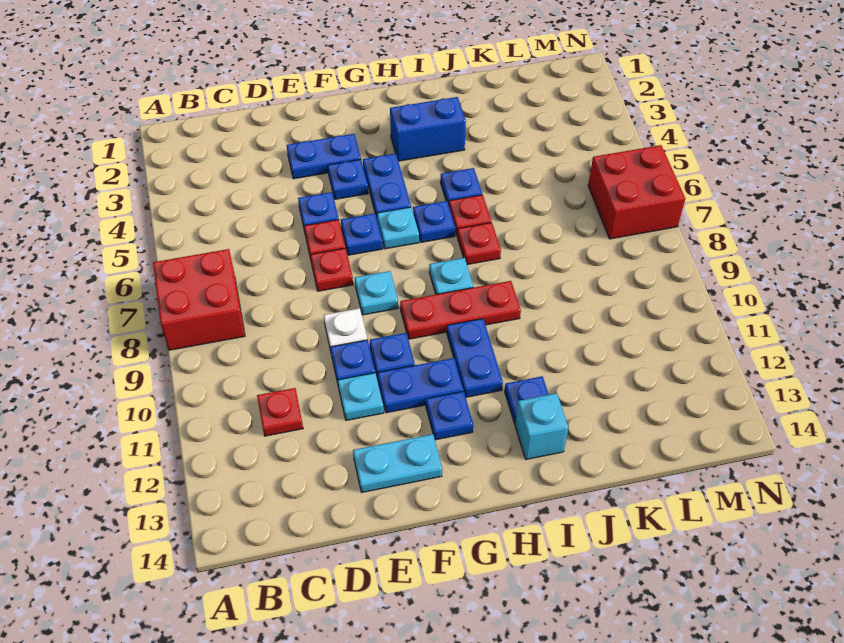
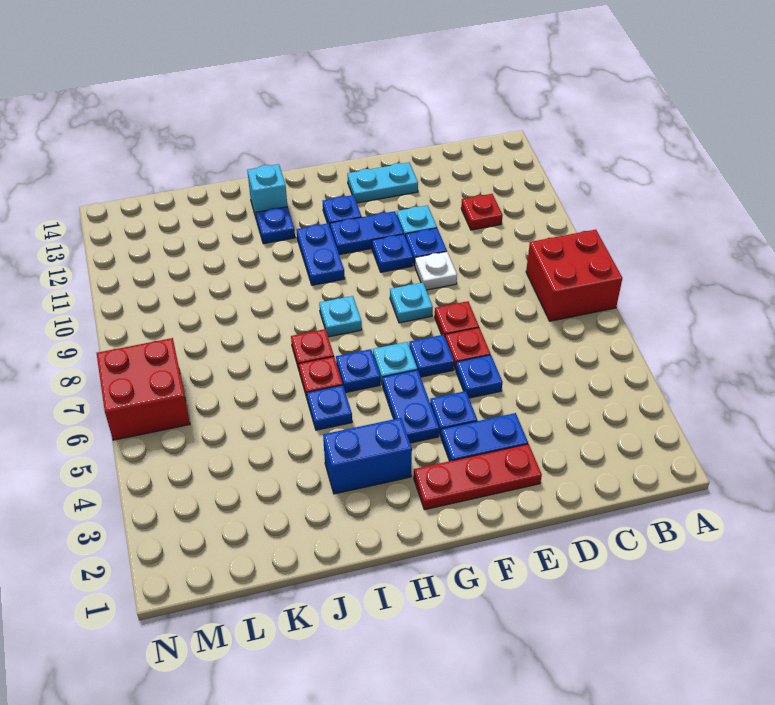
red 1x3 plate [400,281,521,339] -> red 1x3 plate moved to [414,444,542,510]

